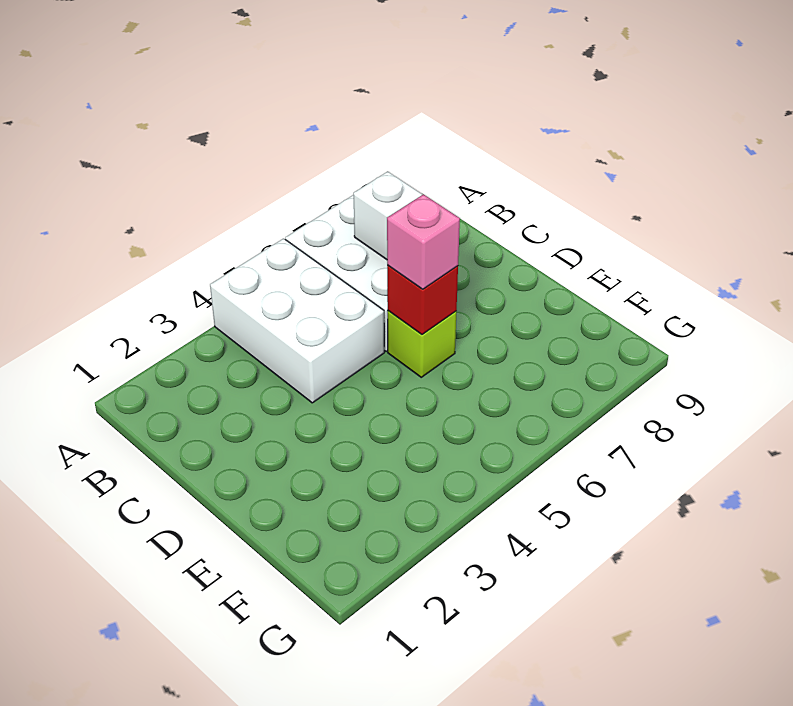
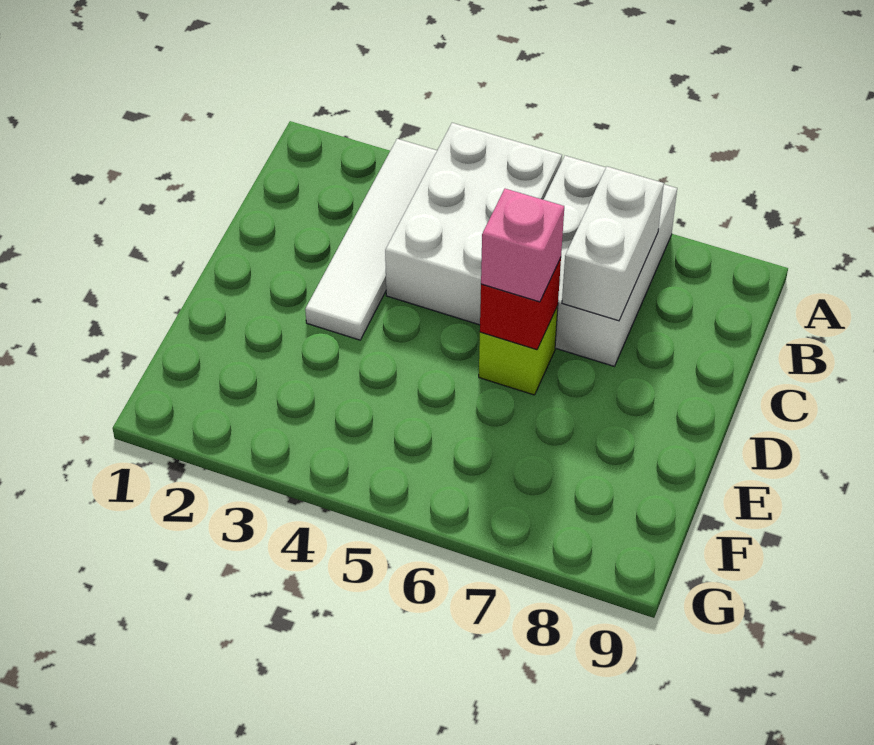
none -> white 1x4 tile [305,139,437,340]

